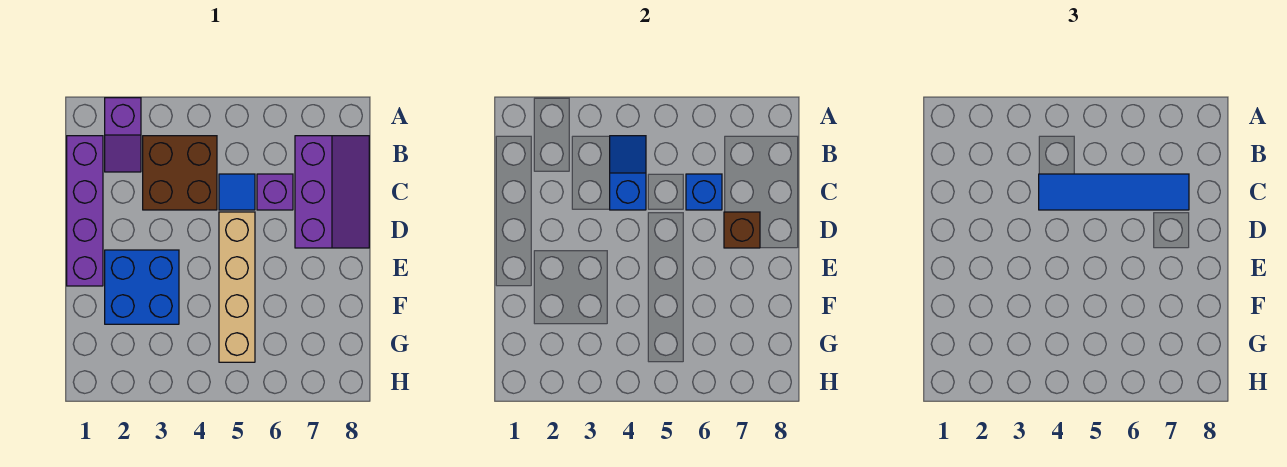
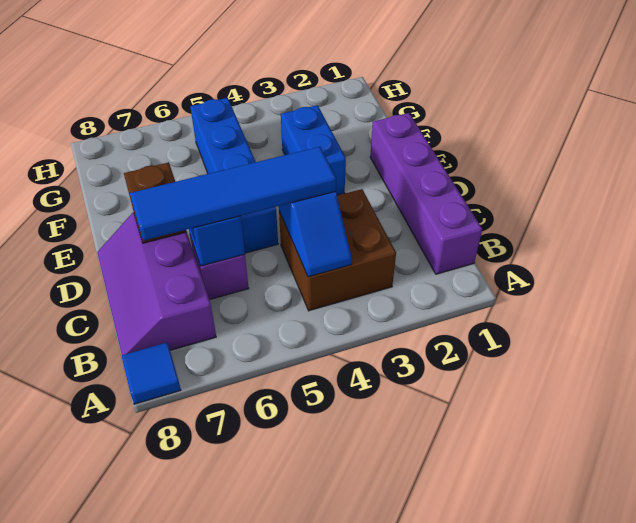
purple 1x2 slope [105,98,141,172] -> none
blue 1x1 tile [219,174,255,210] -> blue 1x1 tile moved to [121,342,181,404]
tan 1x4 brick [219,212,255,362] -> blue 1x4 brick [190,98,278,253]
blue 2x2 brick [105,250,179,324] -> blue 1x2 brick [281,105,346,195]

